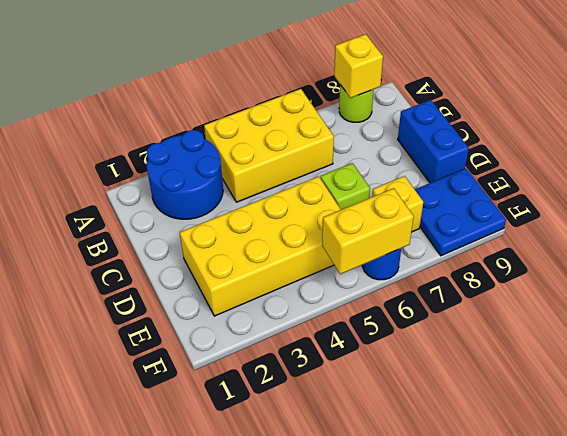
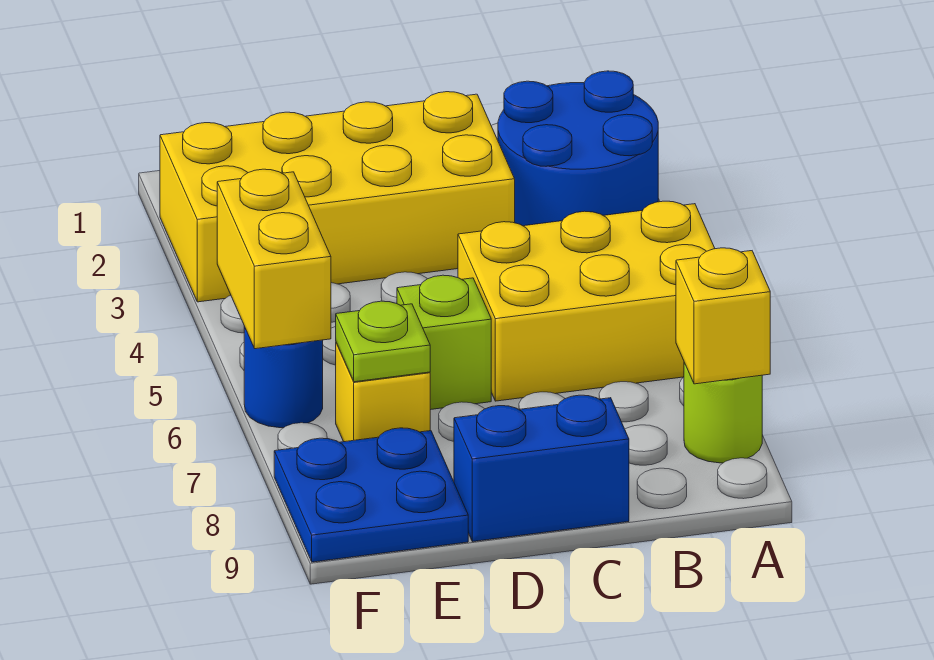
yellow 2x3 brick [204,89,334,202] -> yellow 2x3 brick turned to [458,201,715,401]
yellow 2x4 brick [180,177,341,316] -> yellow 2x4 brick turned to [160,92,515,302]
none -> lime 1x1 plate [336,301,430,382]

